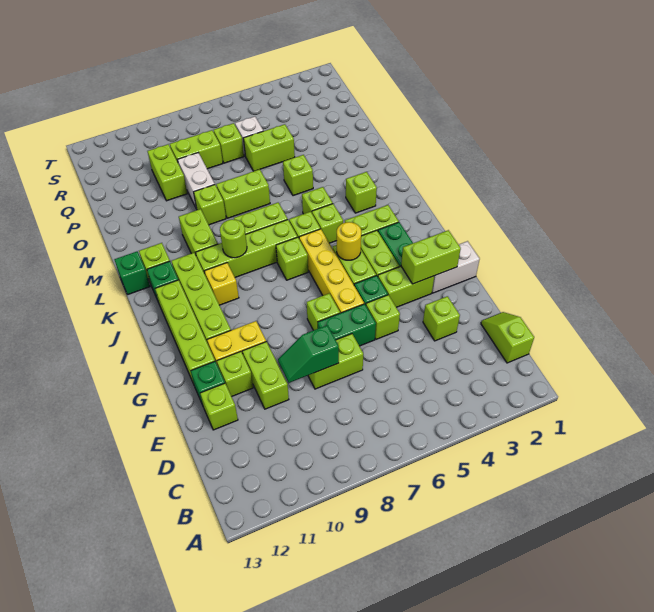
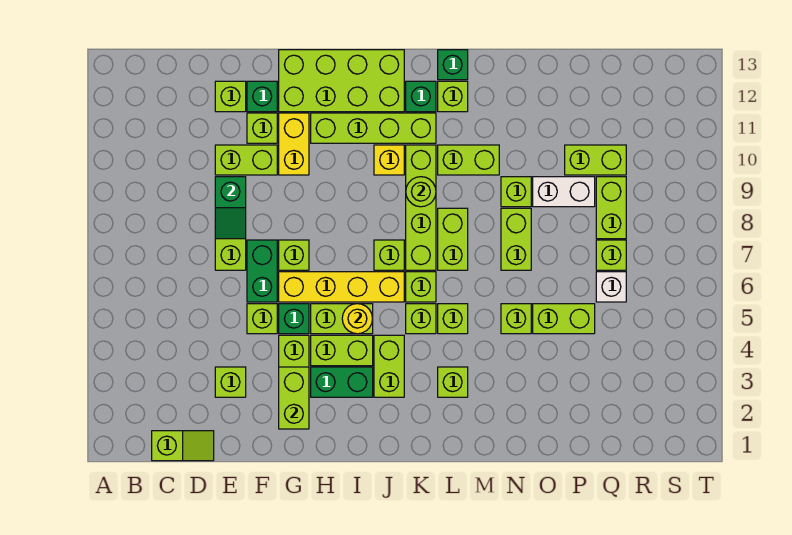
green 1x2 slope [278,325,339,383] -> green 1x2 slope turned to [215,177,246,239]
white 1x2 brick [432,241,480,293] -> none
lime 1x4 brick [155,280,215,384] -> lime 2x4 brick [279,50,404,112]
lime 1x2 brick [243,124,295,171] -> lime 1x2 brick turned to [533,304,595,334]

